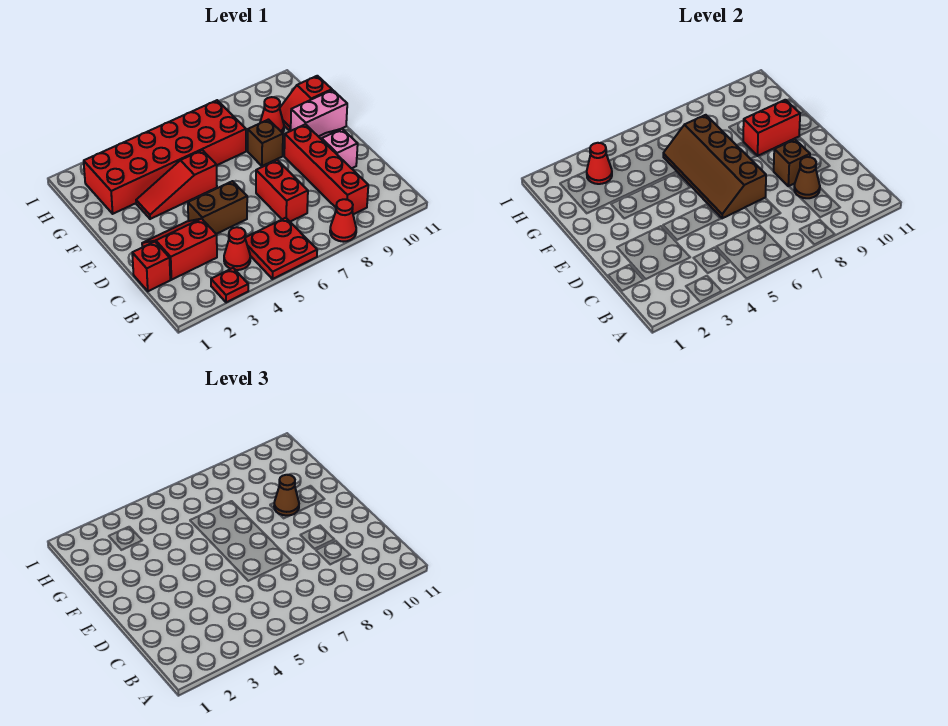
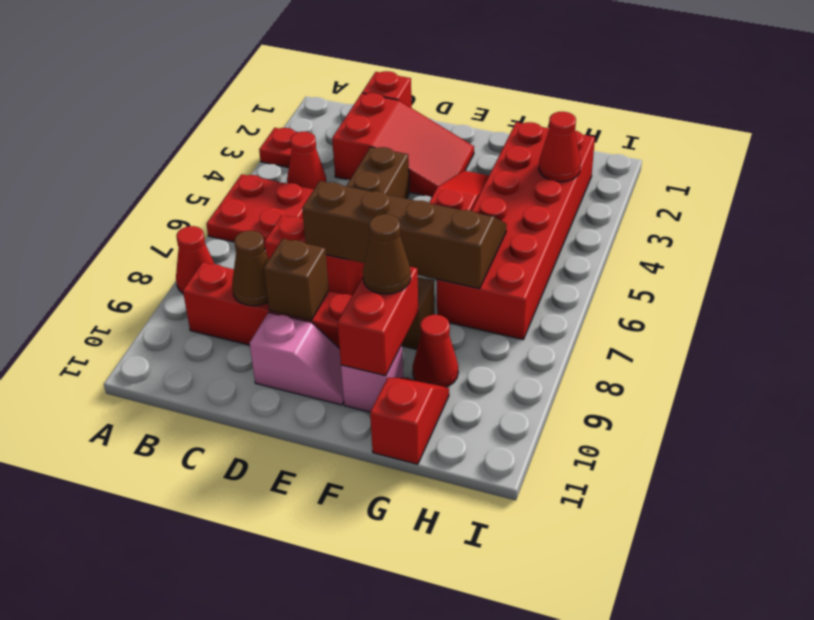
red 2x2 slope [142,219,217,280] -> red 2x3 slope [332,93,474,197]
pink 1x2 brick [291,90,347,136] -> pink 1x1 brick [341,345,403,412]

